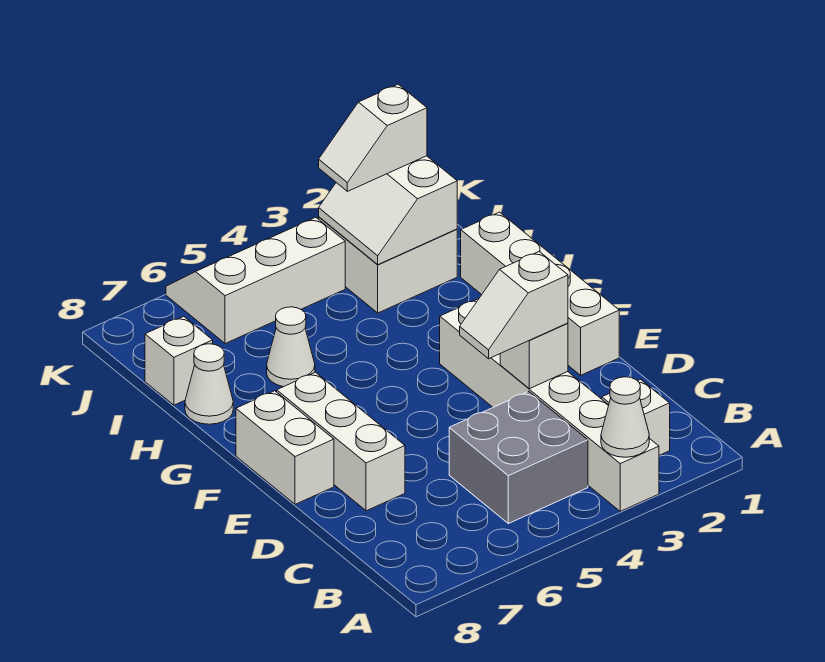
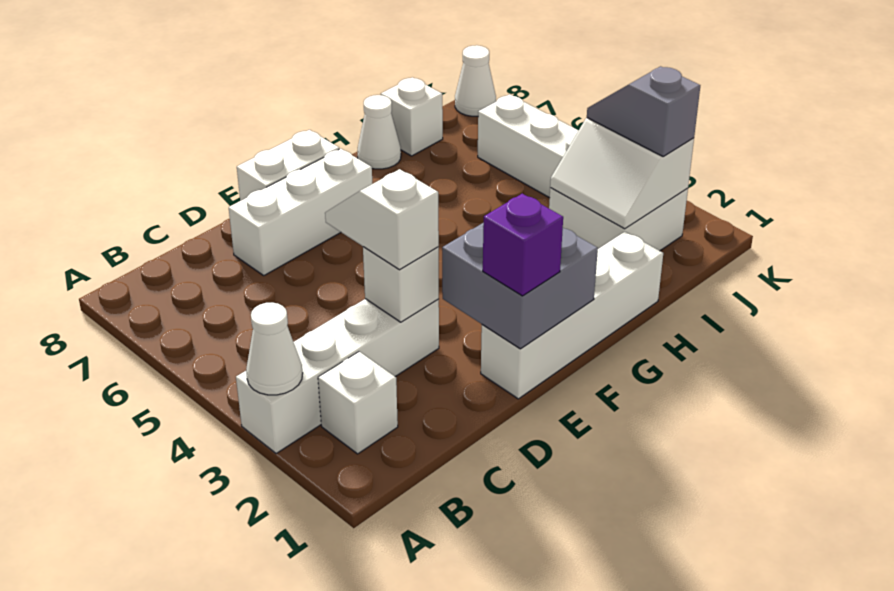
white 1x6 brick [440,299,659,511] -> white 1x4 brick [236,299,439,454]
grey 2x2 brick [449,392,588,523] -> grey 2x2 brick moved to [442,223,598,349]
none -> purple 1x1 brick [483,194,563,296]
white 1x1 cone [267,307,315,387] -> white 1x1 cone moved to [455,45,496,116]
white 2x2 slope [319,156,457,265] -> white 2x2 slope turned to [550,118,694,229]
white 1x2 slope [319,84,427,191] -> grey 1x2 slope [587,66,700,156]

